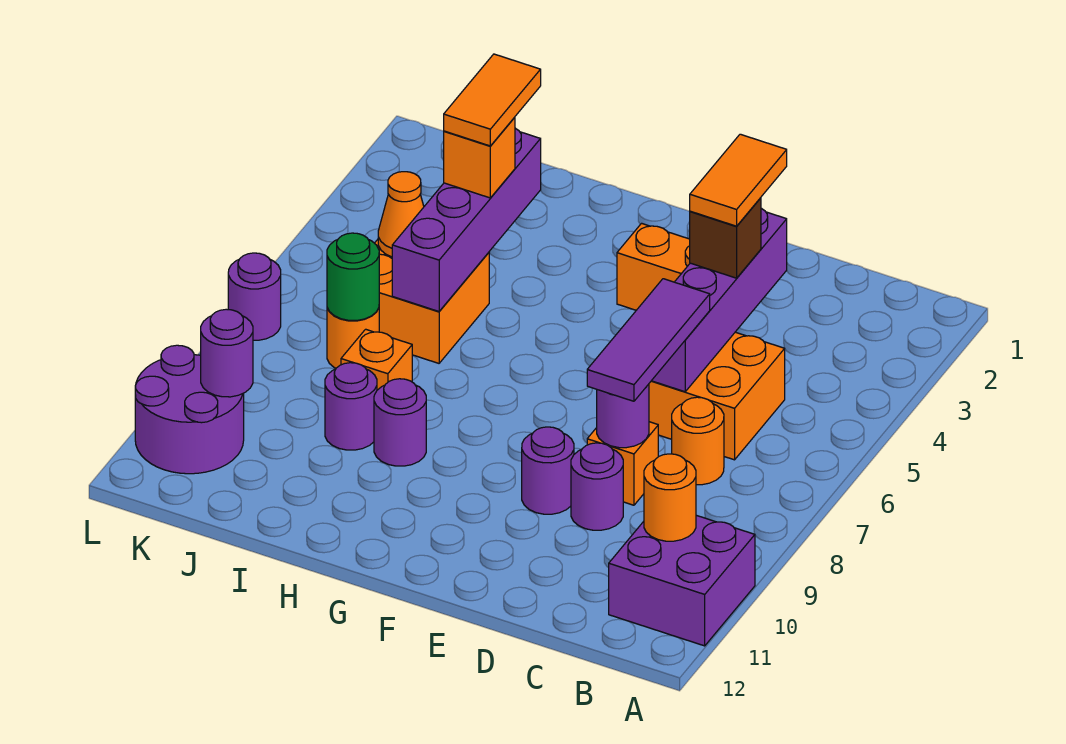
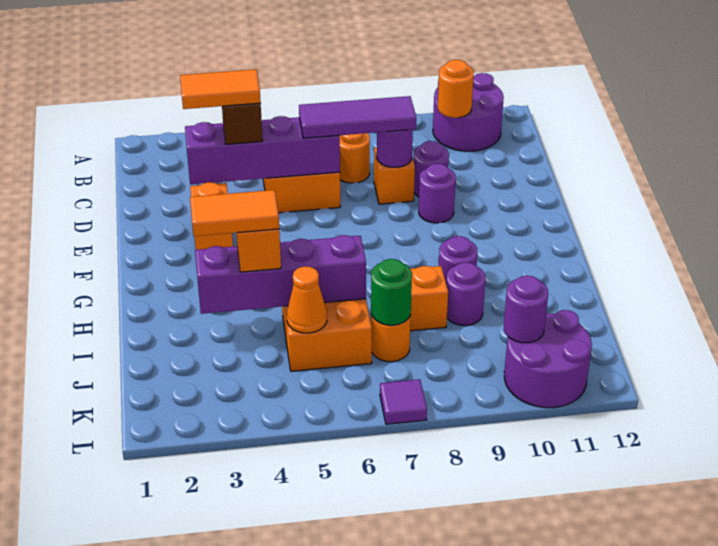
purple 2x2 brick [609,515,755,646] -> purple 2x2 round brick [433,73,504,151]
purple 1x1 round brick [228,253,281,340] -> purple 1x1 tile [380,379,427,424]

